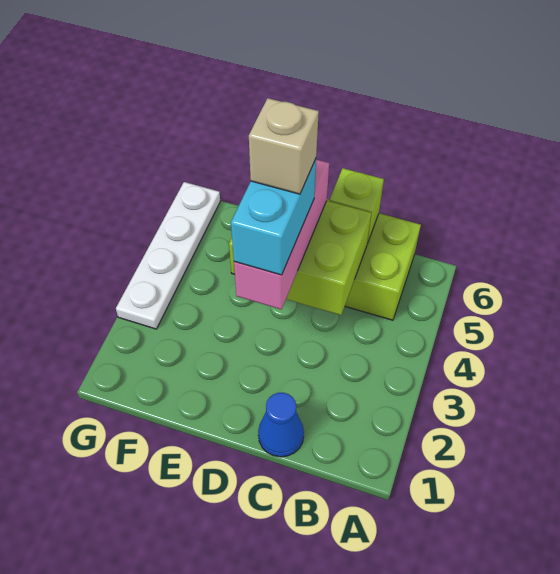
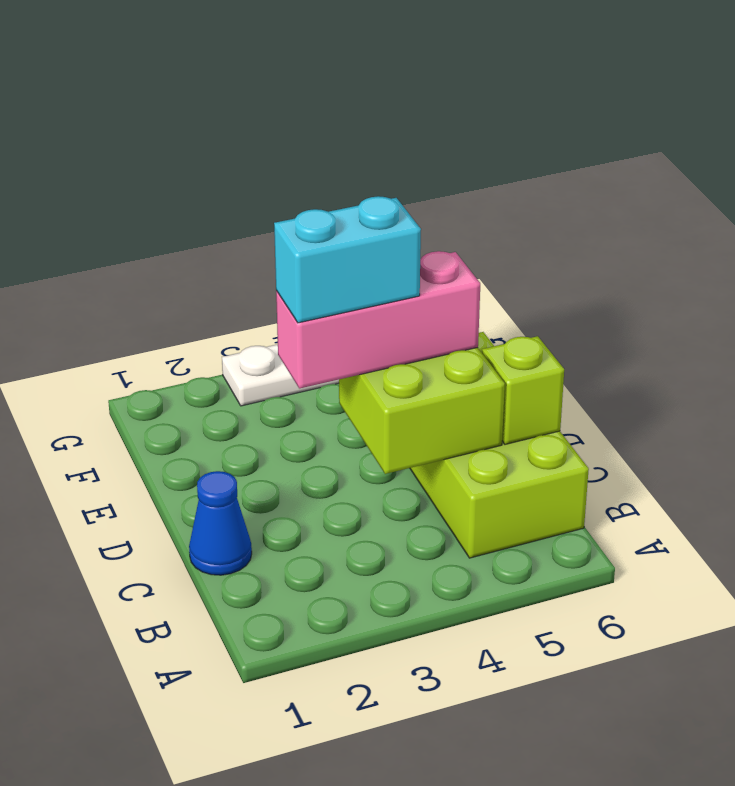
tan 1x1 brick [249,98,319,194] -> none

